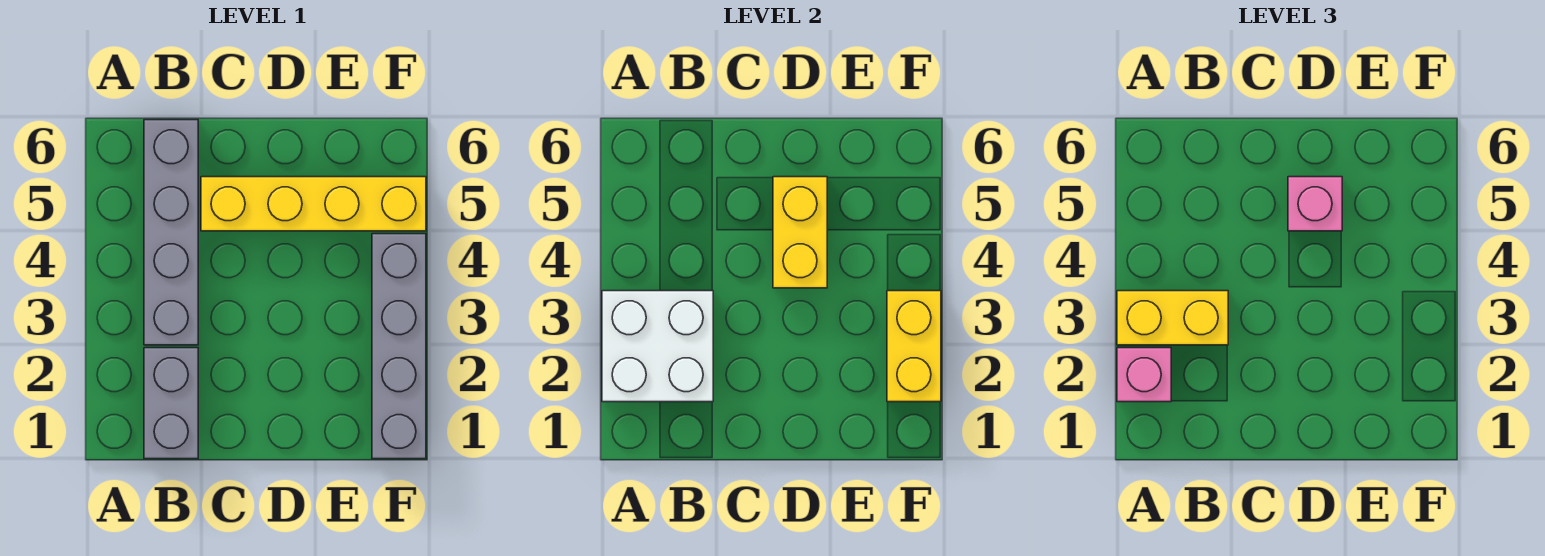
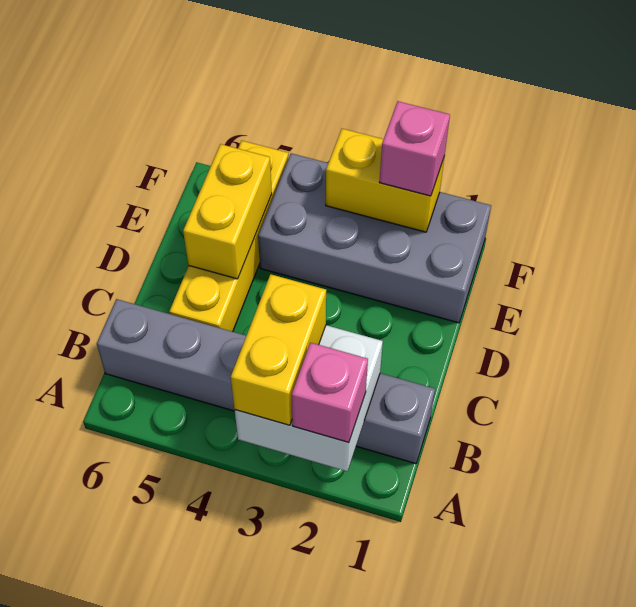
yellow 1x2 brick [773,177,827,288] -> yellow 1x2 brick turned to [183,144,272,279]
pink 1x1 brick [1288,177,1342,231] -> pink 1x1 brick moved to [380,101,450,196]
grey 1x4 brick [372,234,426,459] -> grey 2x4 brick [258,153,491,323]

